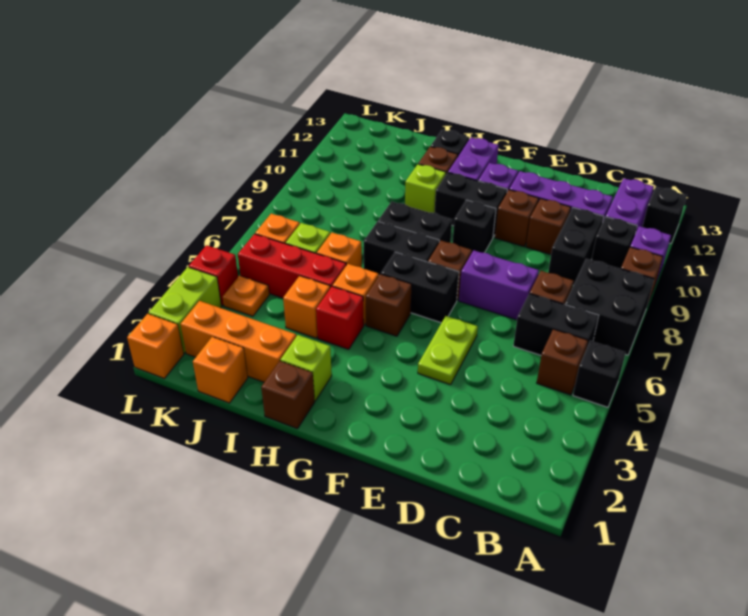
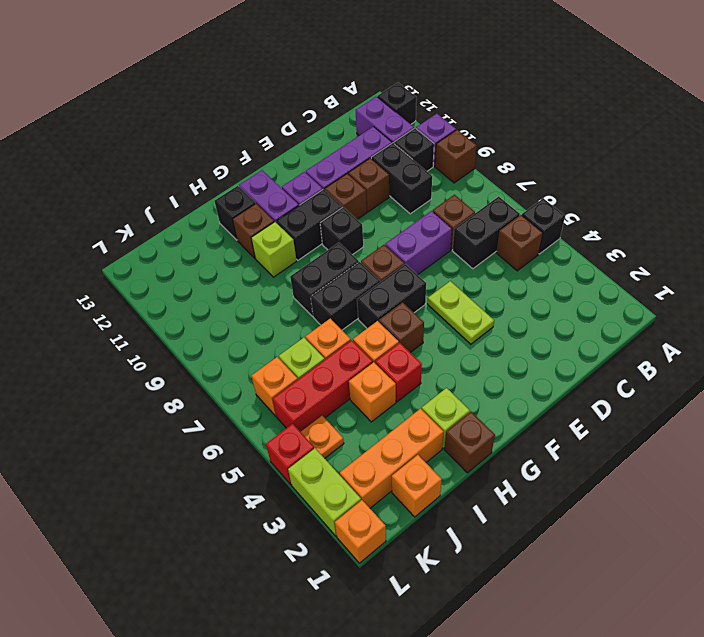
black 2x2 brick [565,259,654,355] -> none

